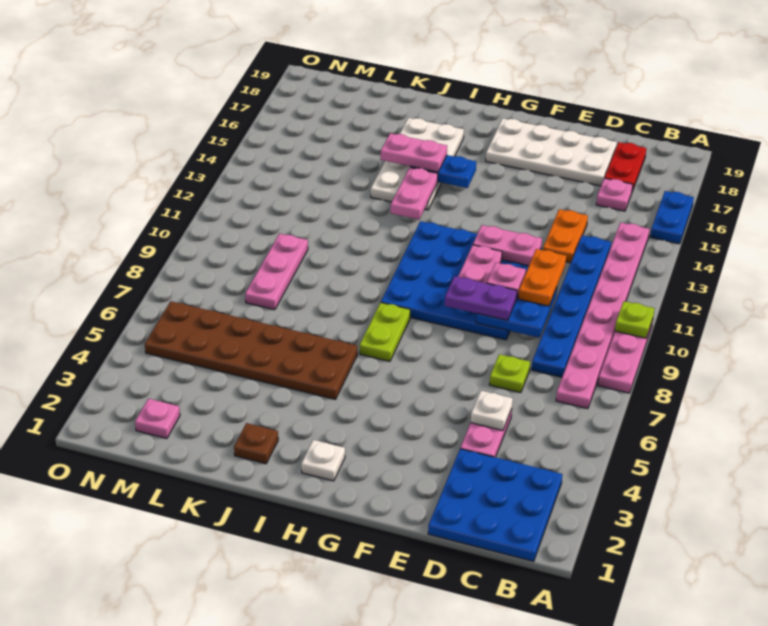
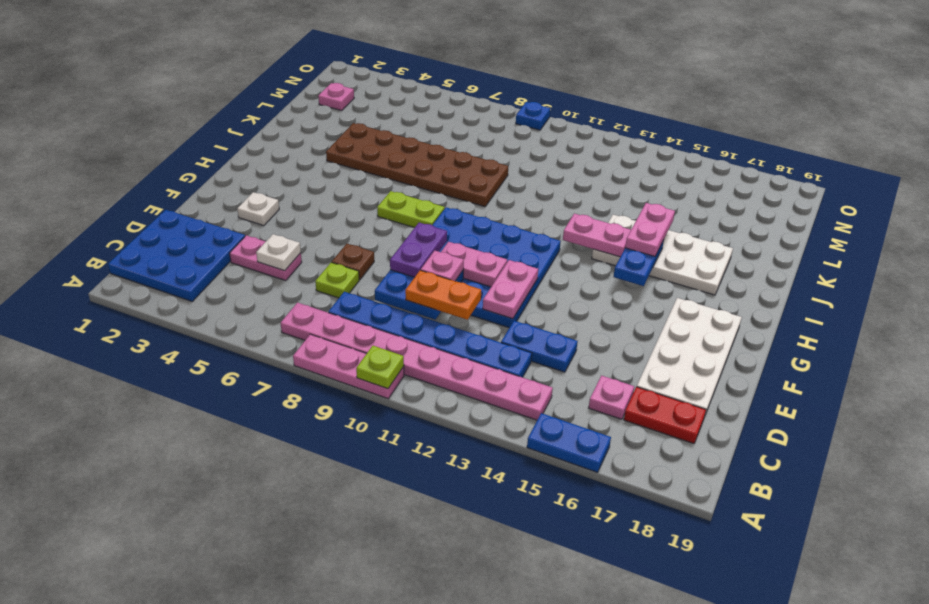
orange 1x2 plate [543,209,588,263] -> blue 1x2 plate [501,321,578,372]
white 1x1 plate [301,440,345,481] -> white 1x1 plate moved to [237,192,279,226]
brown 2x6 plate [145,301,357,399] -> brown 2x6 plate turned to [326,123,508,207]
brown 1x1 plate [234,423,278,464] -> brown 1x1 plate moved to [332,244,374,280]
pink 1x3 plate [245,234,308,310] -> none
none -> blue 1x1 plate [516,102,550,130]

